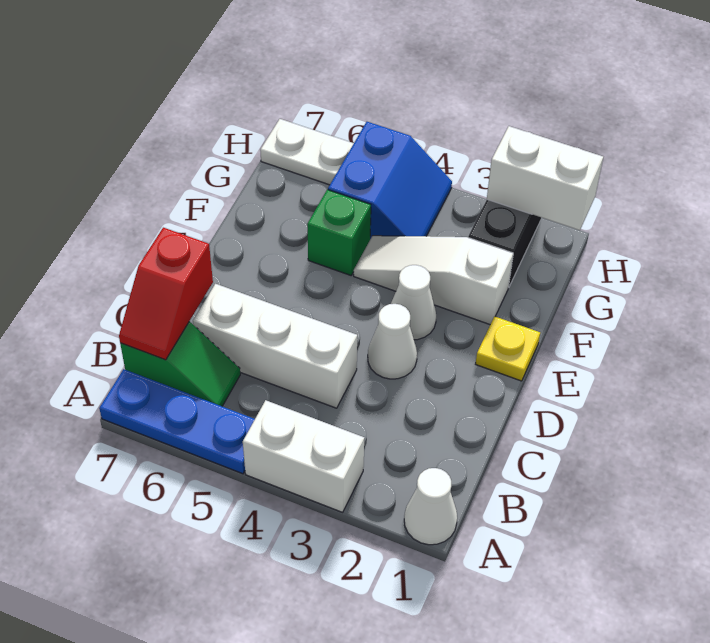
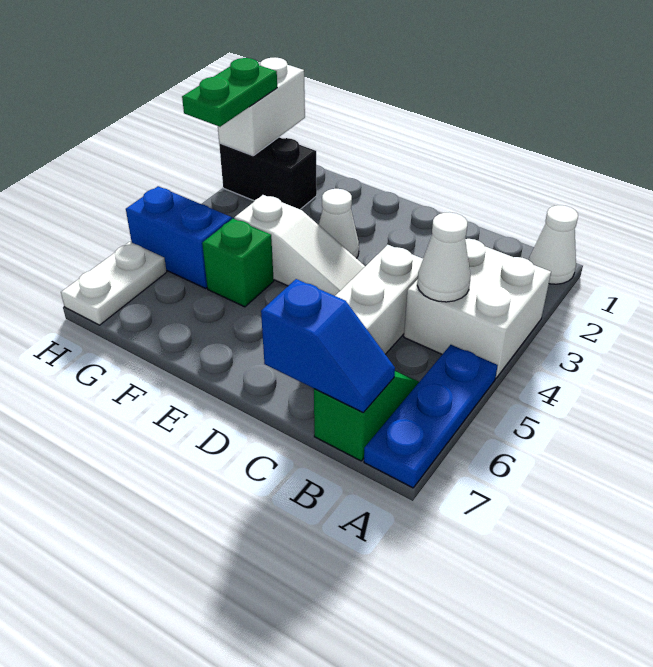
white 1x2 brick [243,400,364,512] -> white 2x2 brick [404,239,551,378]
red 1x2 slope [119,228,213,360] -> blue 1x2 slope [261,279,395,413]
white 1x1 cone [368,304,417,379] -> white 1x1 cone moved to [417,212,470,302]
yellow 1x1 plate [476,316,540,381] -> none
white 1x3 slope [354,236,513,324] -> white 1x3 slope turned to [234,195,365,296]
none -> green 1x2 plate [182,58,277,127]

